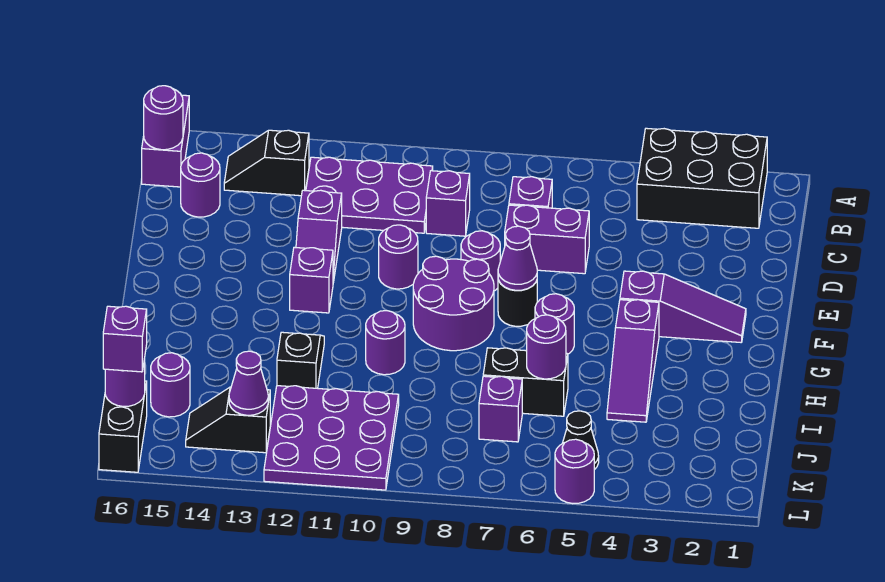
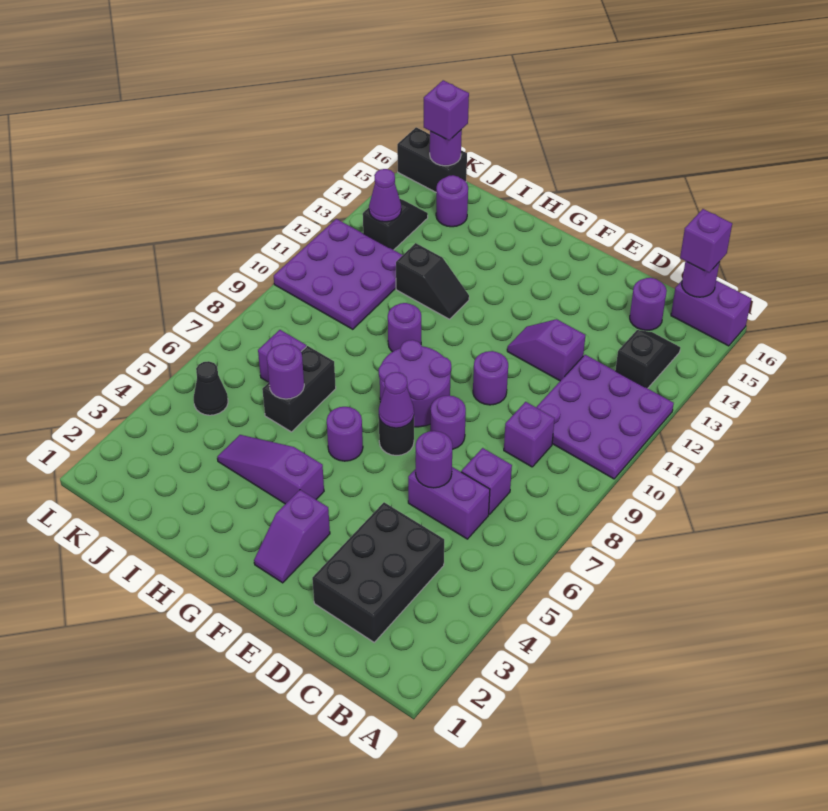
black 2x3 brick [637,128,767,228] -> black 2x3 brick moved to [312,502,444,642]
purple 2x3 plate [306,157,433,233] -> purple 3x3 plate [536,355,674,479]
purple 1x2 brick [505,205,589,274] -> purple 1x2 brick turned to [408,467,490,539]
purple 1x3 slope [620,271,746,342] -> purple 1x2 slope [254,490,330,583]
purple 1x1 brick [290,247,333,313] -> purple 1x1 brick moved to [680,209,732,273]
purple 1x1 round brick [555,439,594,503] -> purple 1x1 round brick moved to [416,431,452,488]

